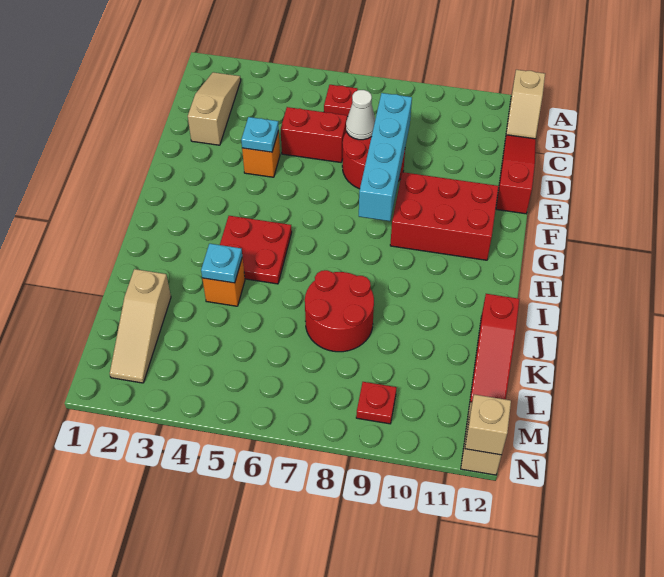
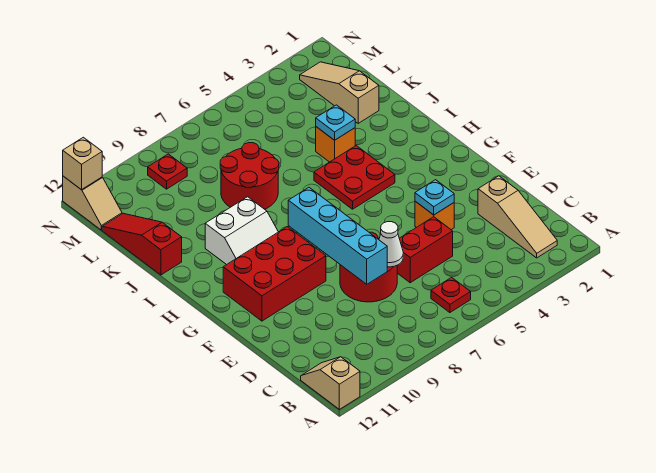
red 1x3 slope [496,135,536,214] -> none
none -> white 2x2 slope [205,197,278,265]

